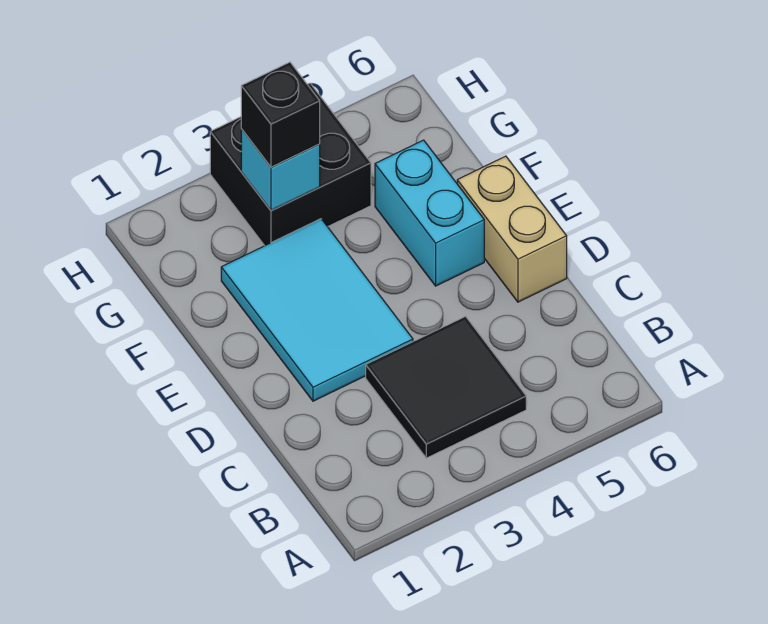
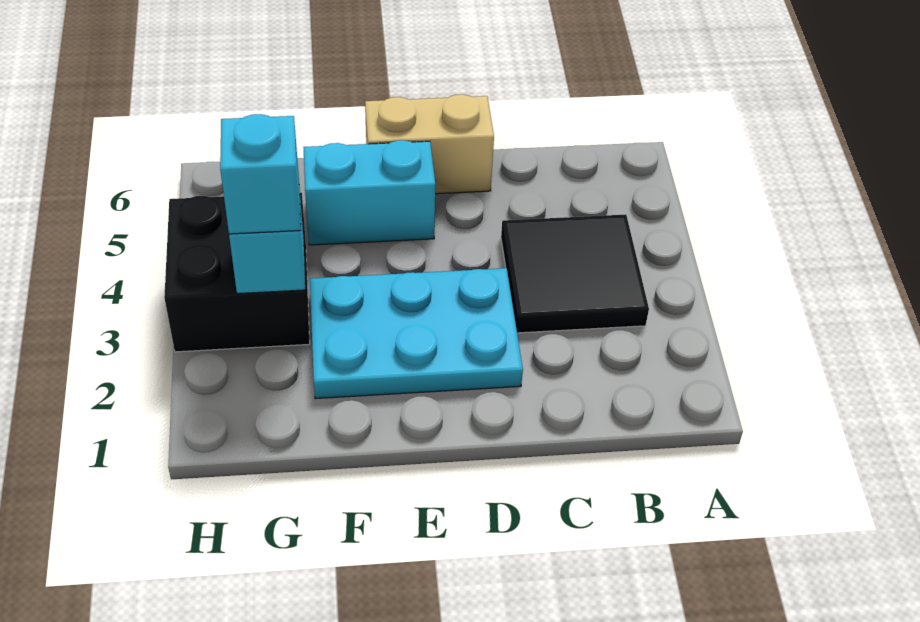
cyan 2x3 tile [221,219,413,401] -> cyan 2x3 plate [310,268,523,399]
black 1x1 brick [241,62,320,167] -> cyan 1x1 brick [220,114,301,234]

